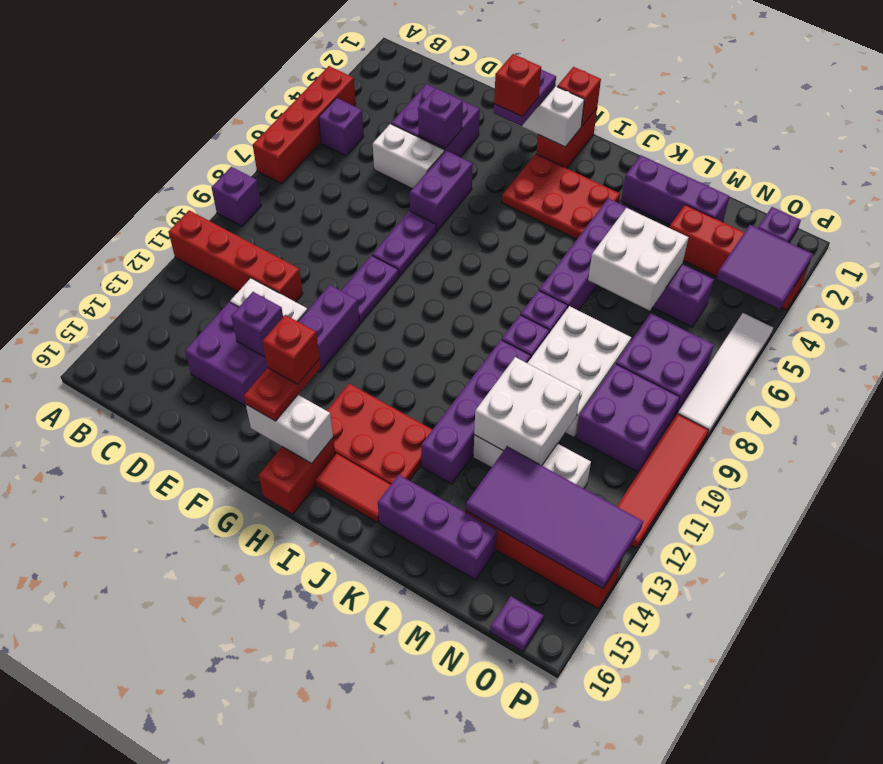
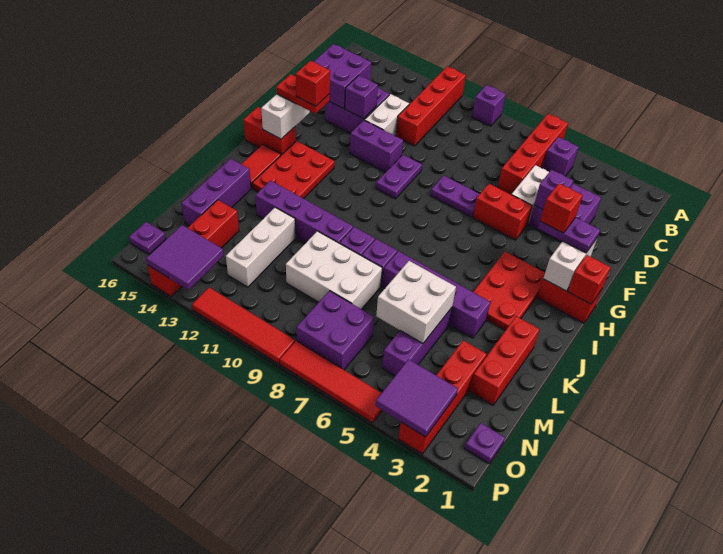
red 1x4 brick [253,66,356,184] -> red 1x4 brick turned to [498,114,568,194]
purple 1x2 brick [410,151,473,231] -> red 1x2 brick [473,184,532,240]
purple 1x2 plate [341,255,399,323] -> purple 1x2 plate turned to [376,155,422,199]
purple 1x3 brick [621,155,730,225] -> red 1x3 brick [470,316,540,405]
white 2x2 brick [474,357,580,465] -> none
purple 2x4 tile [466,447,643,589] -> purple 2x2 tile [146,225,224,290]
purple 2x2 brick [576,364,680,472] -> purple 2x2 brick moved to [314,44,371,109]
white 1x4 tile [678,313,773,436] -> red 1x4 tile [280,341,382,423]

